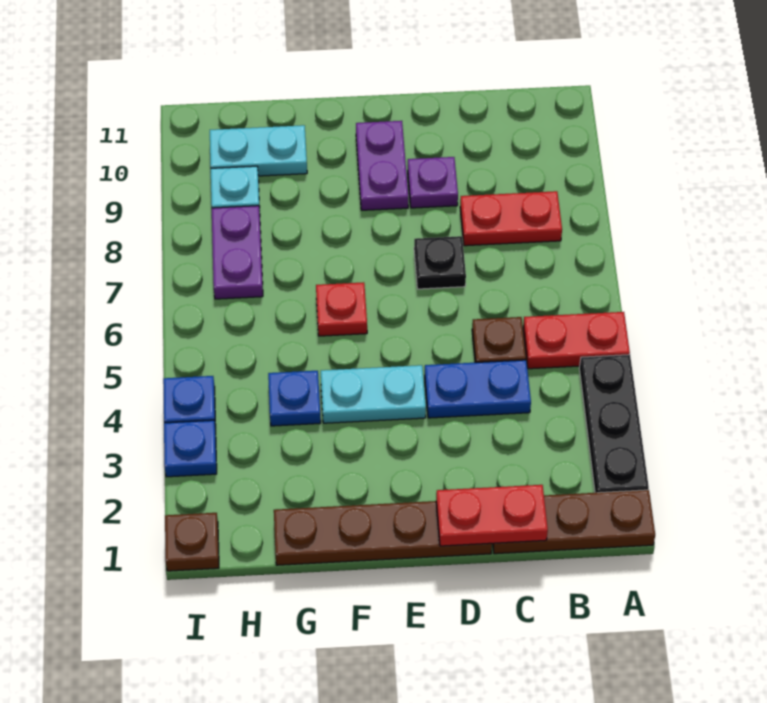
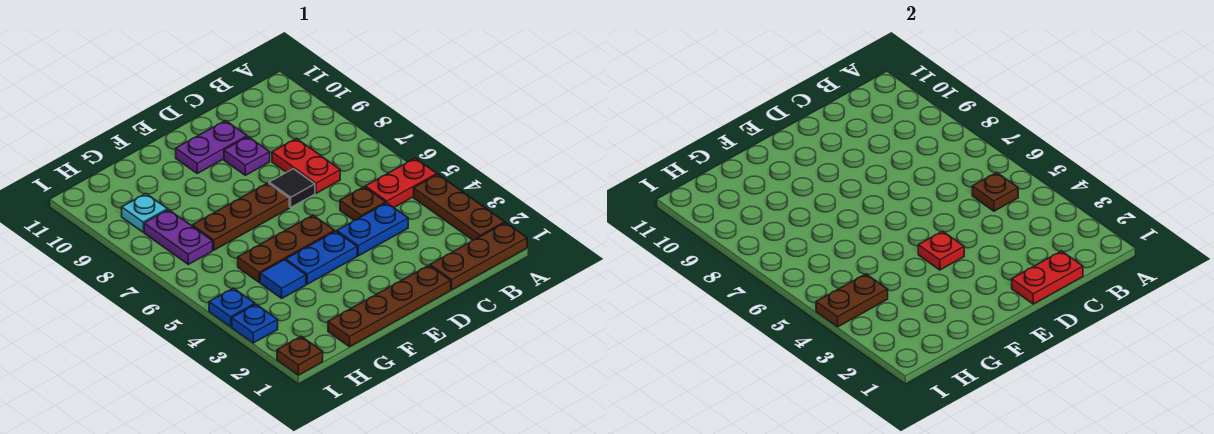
black 1x3 plate [579,355,649,493] -> brown 1x3 plate [414,174,505,240]
none -> brown 1x1 plate [972,172,1018,211]
red 1x2 plate [460,191,562,246] -> red 1x2 plate turned to [272,138,340,193]
black 1x1 plate [414,236,466,289] -> black 1x1 tile [269,169,315,207]
cyan 1x2 plate [321,365,426,423] -> blue 1x2 plate [286,231,357,284]
none -> brown 1x3 plate [238,215,335,282]
none -> brown 1x3 plate [192,183,289,250]
purple 1x2 plate [356,121,408,210] -> purple 1x2 plate turned to [176,121,247,173]
red 1x1 plate [316,282,367,336] -> red 1x1 plate moved to [918,231,964,270]
blue 1x1 plate [268,371,321,426] -> blue 1x1 tile [260,260,306,298]
cyan 1x2 plate [210,125,307,176] -> none
none -> brown 1x2 plate [816,274,888,327]

